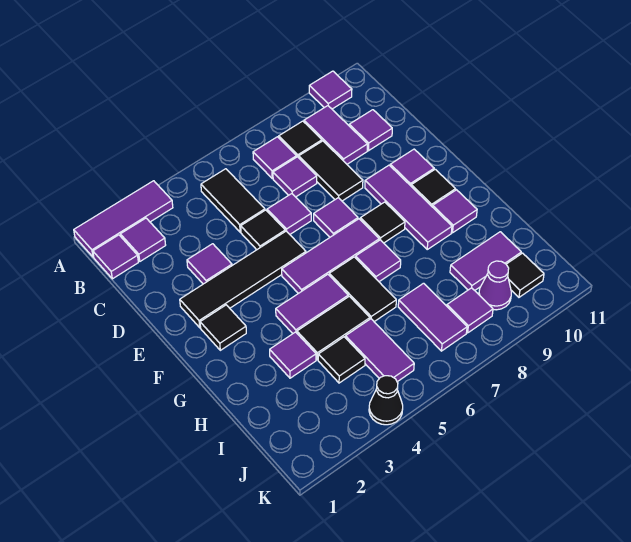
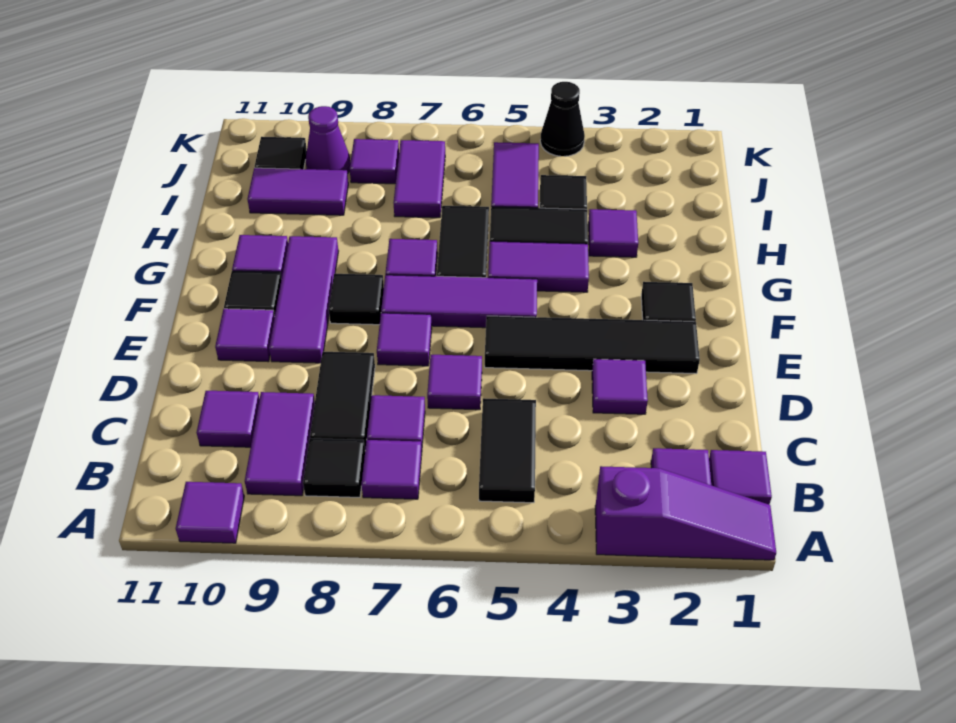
purple 1x3 tile [74,181,173,257] -> purple 1x3 slope [595,466,776,560]
black 1x1 tile [241,210,285,250] -> none

